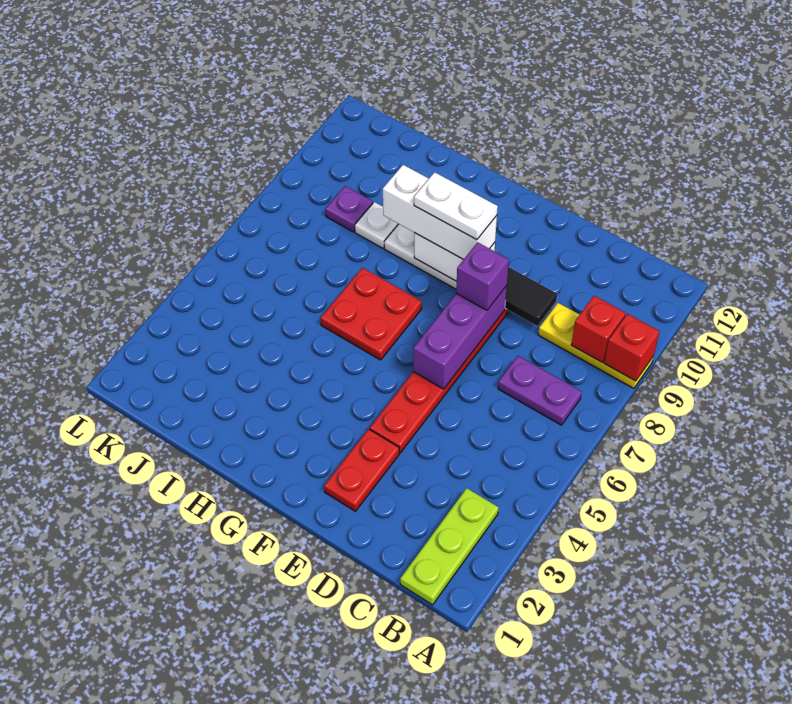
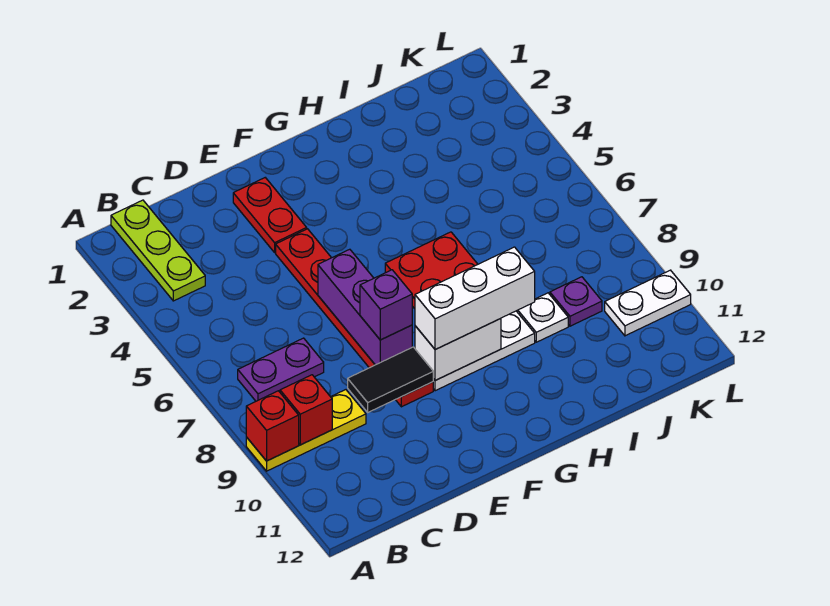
white 1x2 plate [414,172,498,240] -> white 1x2 plate moved to [605,270,691,336]

